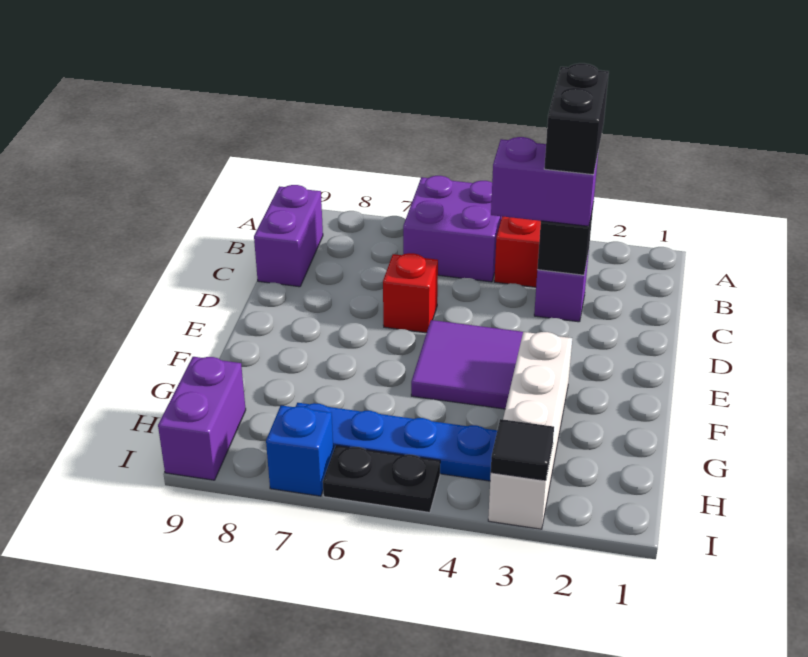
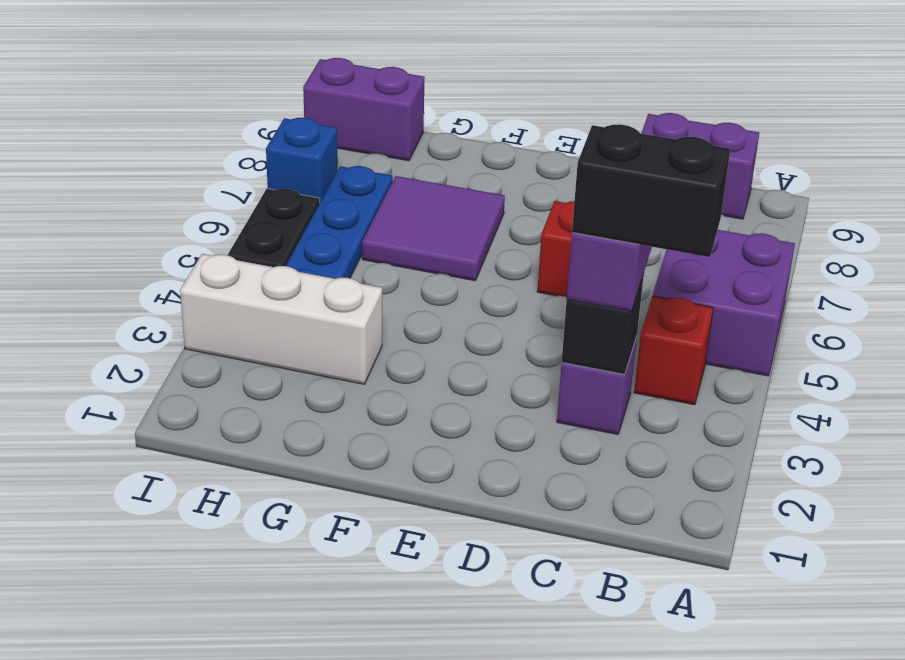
purple 2x2 tile [411,320,523,409] -> purple 2x2 tile moved to [362,176,505,281]
white 1x4 brick [488,332,572,529] -> white 1x3 brick [180,254,382,384]
black 1x1 tile [491,419,554,480] -> none

